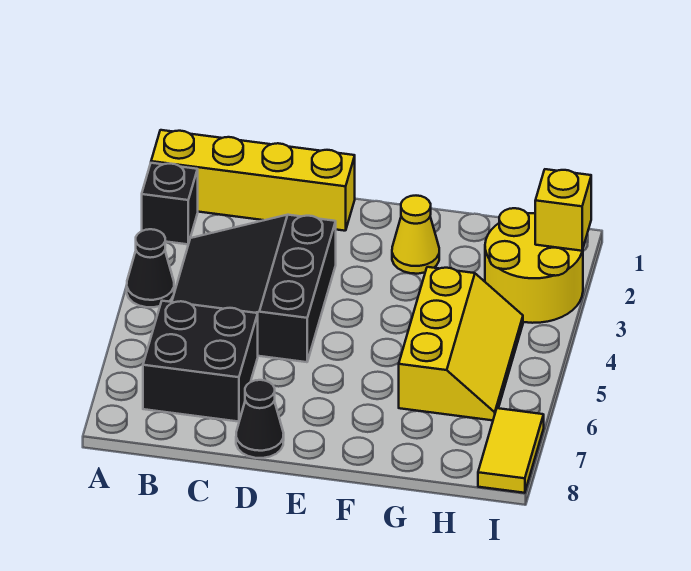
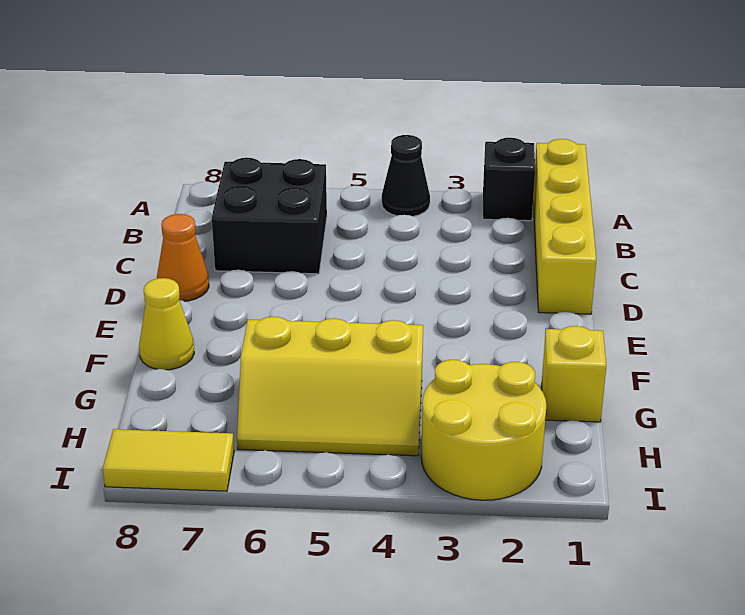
black 3x3 slope [172,215,336,362] -> none
black 1x1 cone [236,380,284,458] -> orange 1x1 cone [157,214,209,301]
yellow 1x1 cone [392,196,439,274] -> yellow 1x1 cone moved to [139,278,194,370]
yellow 1x1 brick [535,169,591,251] -> yellow 1x1 brick moved to [542,326,606,422]

